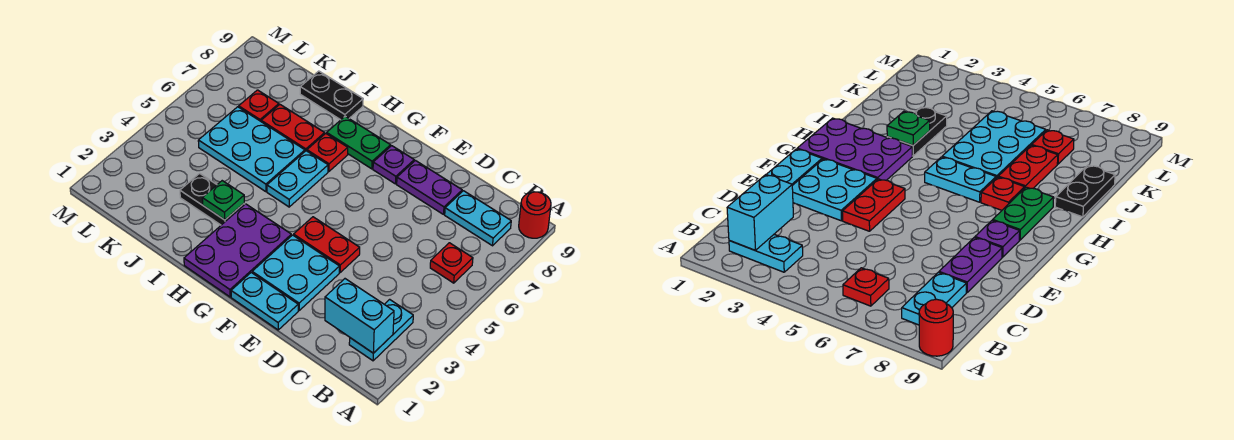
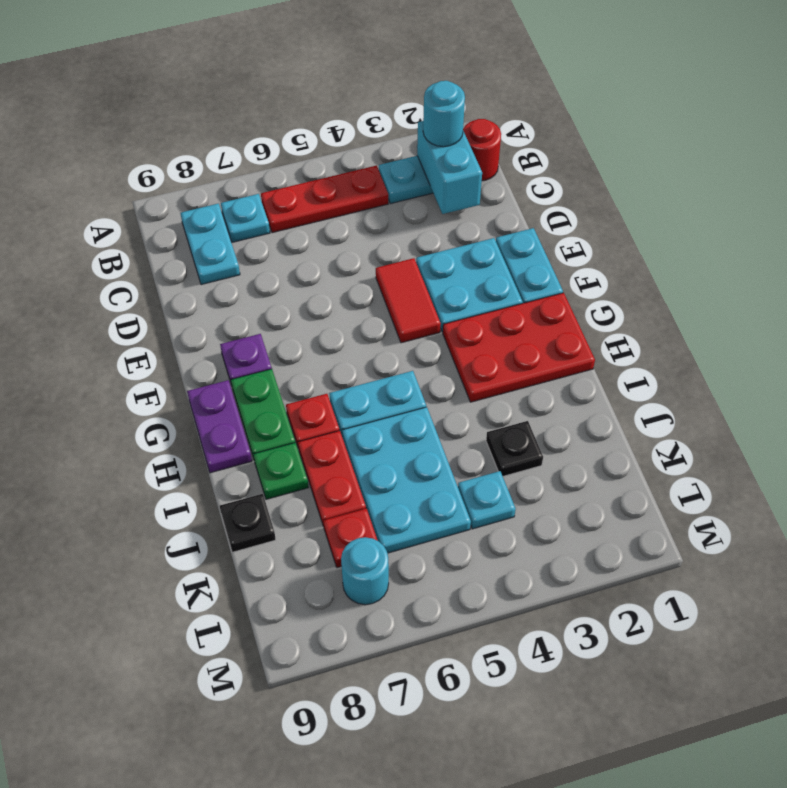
red 1x1 round brick [519,192,551,238] -> red 1x1 round brick moved to [463,119,501,181]
none -> cyan 1x1 round brick [423,81,465,147]
red 1x1 plate [430,243,473,283] -> red 1x3 plate [261,165,388,233]
none -> cyan 1x1 plate [221,194,270,242]
purple 1x2 plate [397,161,462,214] -> purple 1x2 plate moved to [187,380,252,473]
red 1x2 plate [294,217,360,272] -> red 1x2 tile [376,258,441,343]
purple 2x3 plate [184,204,291,297] -> red 2x3 plate [443,293,595,402]
black 1x2 plate [180,173,245,225] -> black 1x1 plate [486,421,543,476]
green 1x1 plate [202,181,244,220] -> green 1x1 plate moved to [253,443,309,499]
black 1x2 plate [300,71,363,120] -> black 1x1 plate [220,494,276,552]
none -> cyan 1x1 plate [458,471,516,529]
none -> cyan 1x1 round brick [341,537,389,605]

